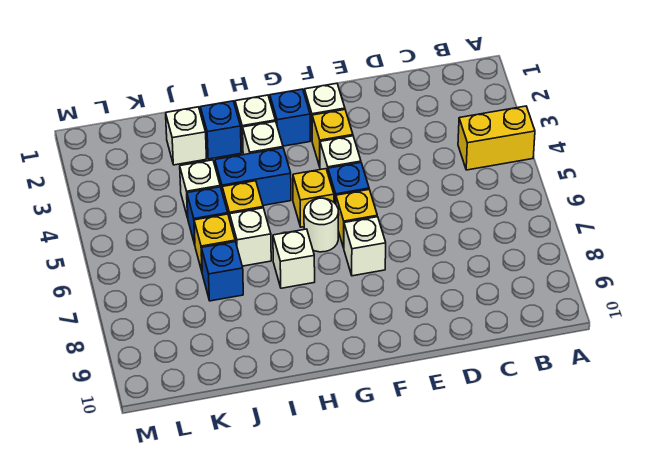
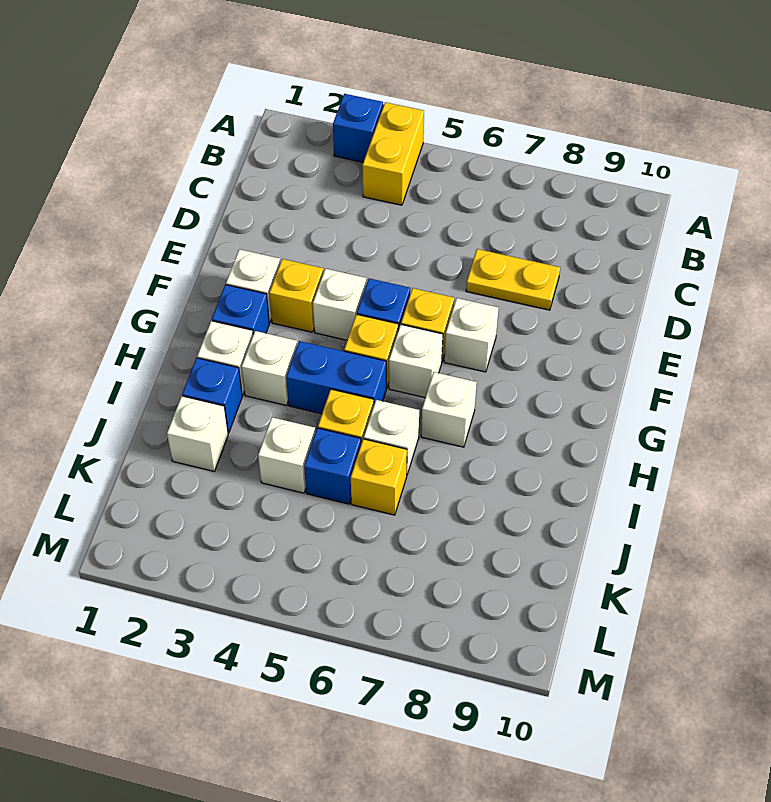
none -> yellow 1x2 plate [466,249,560,310]
white 1x1 round brick [304,198,339,252] -> white 1x1 brick [389,325,443,398]
blue 1x2 brick [215,148,291,205] -> blue 1x2 brick turned to [286,341,387,414]
blue 1x1 brick [201,242,243,301] -> blue 1x1 brick moved to [333,94,383,162]

